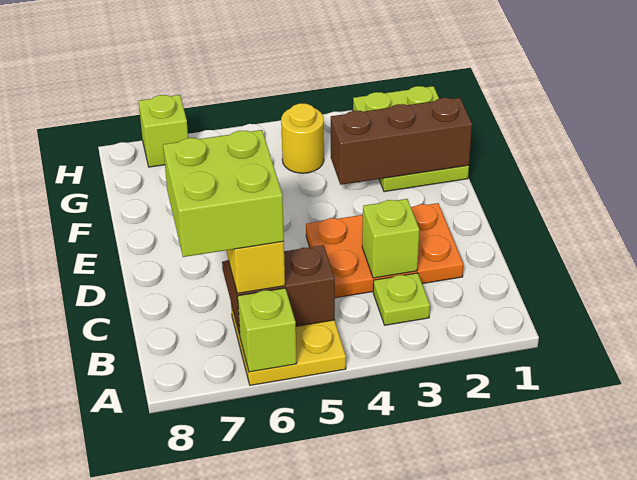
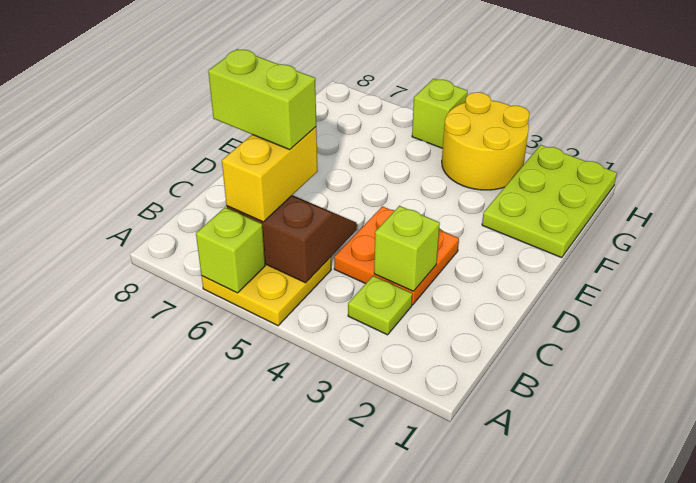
lime 2x2 brick [163,130,284,257] -> lime 1x2 brick [208,49,316,150]
orange 2x3 plate [306,203,464,298] -> orange 2x2 plate [334,206,459,305]
brown 1x3 brick [331,98,472,185] -> none
yellow 1x1 round brick [281,103,324,173] -> yellow 2x2 round brick [442,92,529,190]
lime 1x1 brick [139,95,188,167] -> lime 1x1 brick moved to [412,79,468,148]

